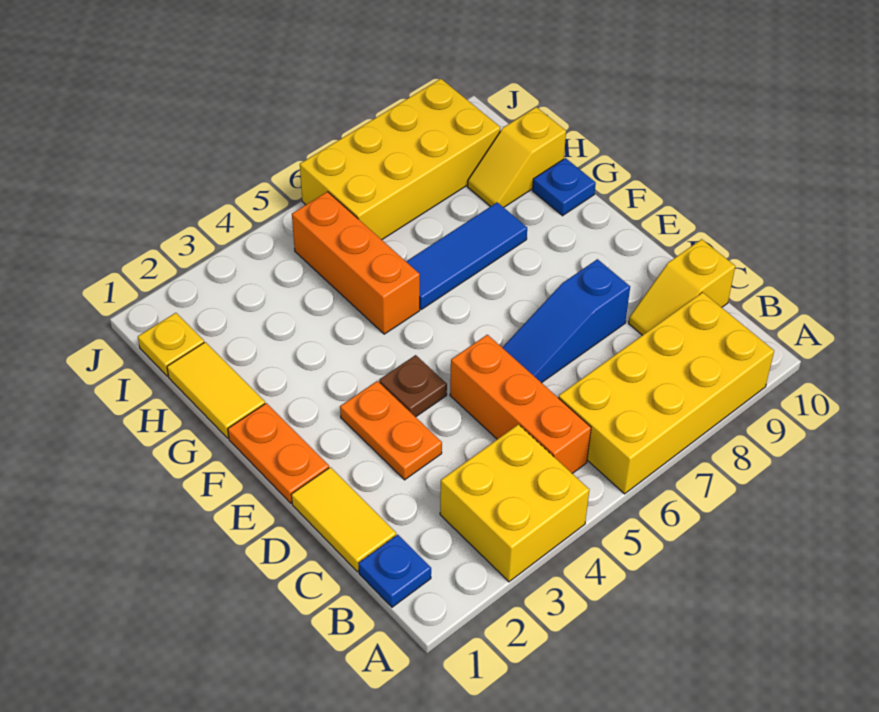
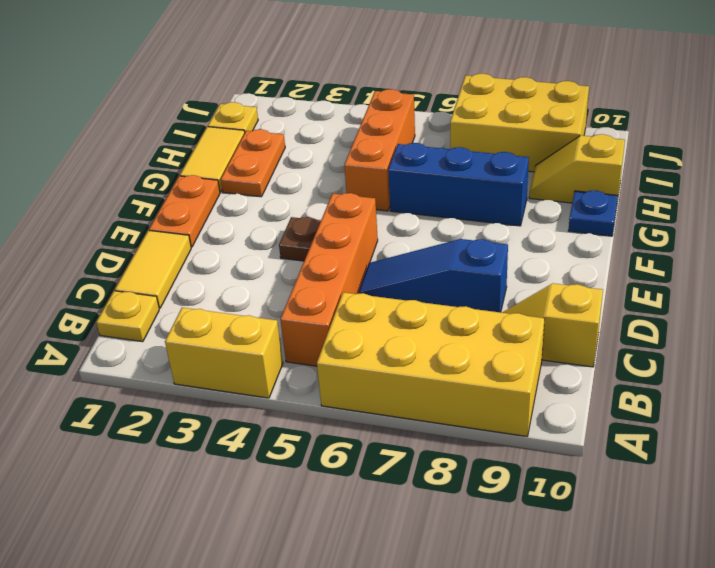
yellow 2x2 brick [440,424,589,582] -> yellow 1x2 brick [165,308,283,398]
blue 1x1 plate [359,535,431,607] -> yellow 1x1 plate [96,291,159,342]
orange 1x3 brick [450,335,591,474] -> orange 1x4 brick [280,193,378,366]
orange 1x2 plate [340,381,442,480] -> orange 1x2 plate moved to [221,129,285,197]
blue 1x3 tile [406,202,527,309] -> blue 1x3 brick [388,143,529,226]
yellow 2x4 brick [300,79,500,240] -> yellow 2x3 brick [450,74,589,172]

